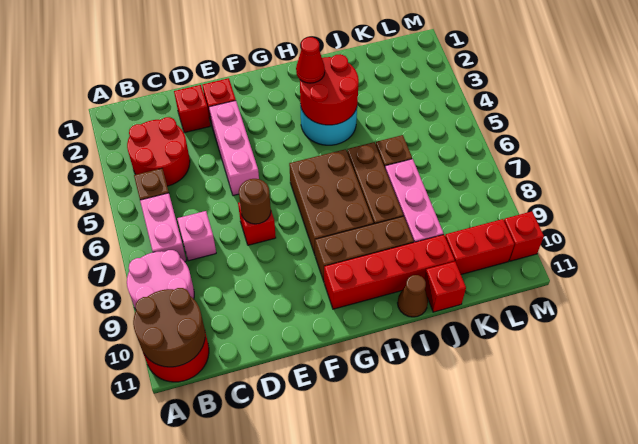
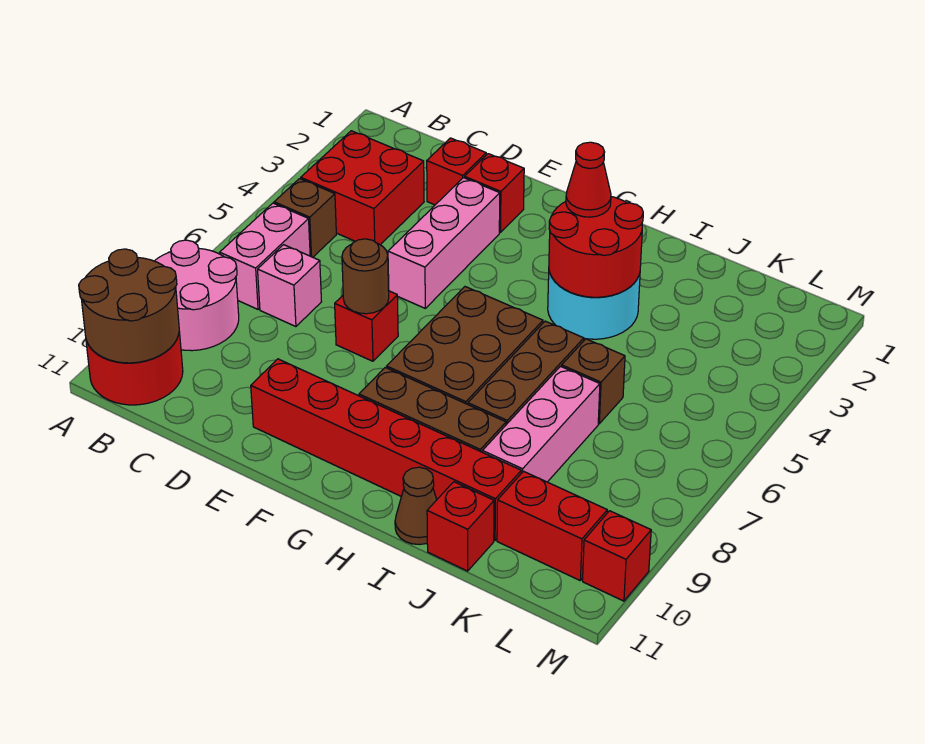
red 2x2 round brick [127,117,190,186] -> red 2x2 brick [301,131,424,245]
red 1x4 brick [324,235,455,309] -> red 1x6 brick [251,359,521,540]

